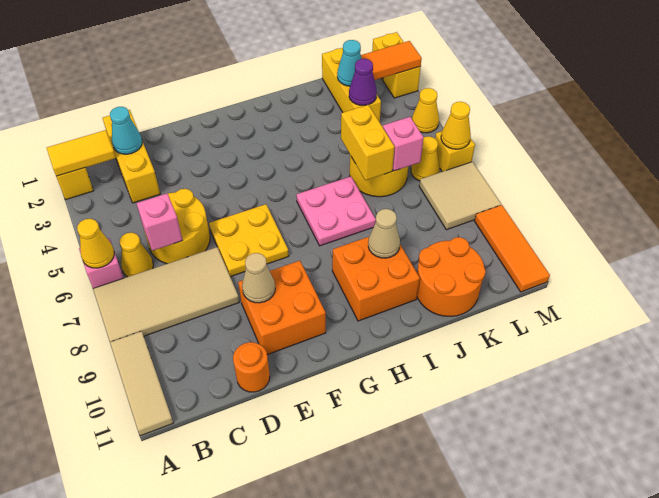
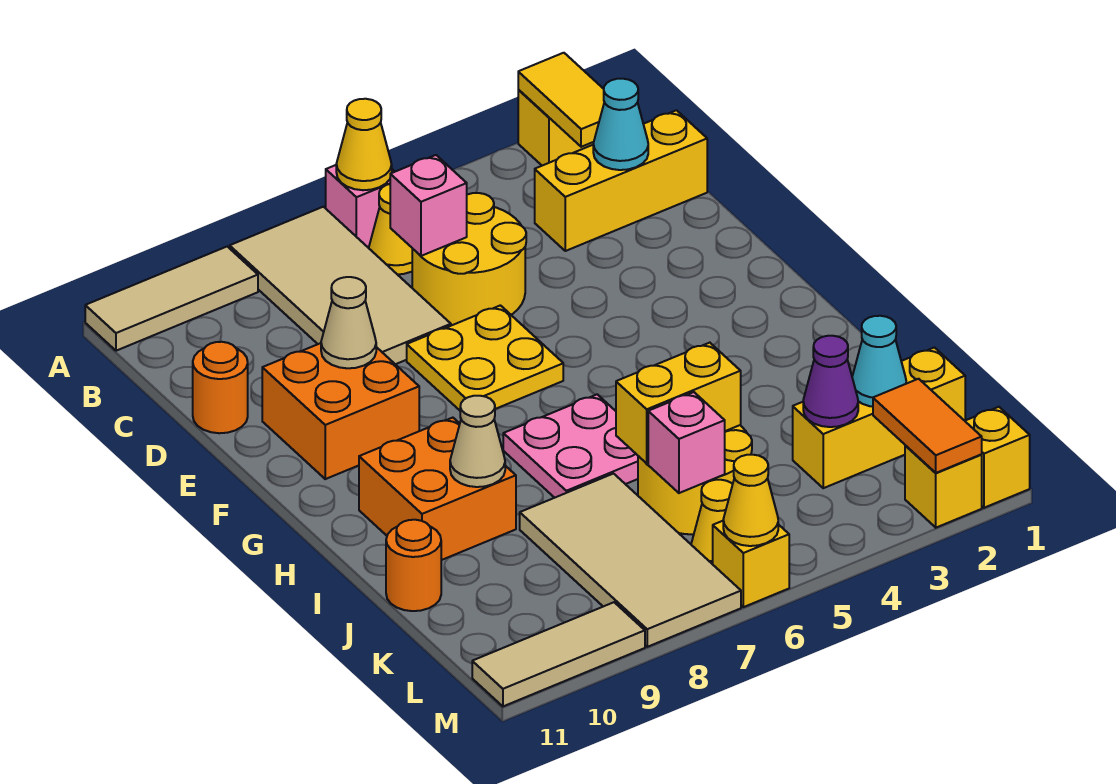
orange 2x2 round brick [417,237,486,316] -> orange 1x1 round brick [386,520,441,611]
tan 2x2 tile [419,162,501,230] -> tan 2x4 tile [520,474,741,647]
yellow 1x1 cone [412,88,439,133] -> none
orange 1x3 tile [475,205,550,292] -> tan 1x3 tile [472,602,645,706]

